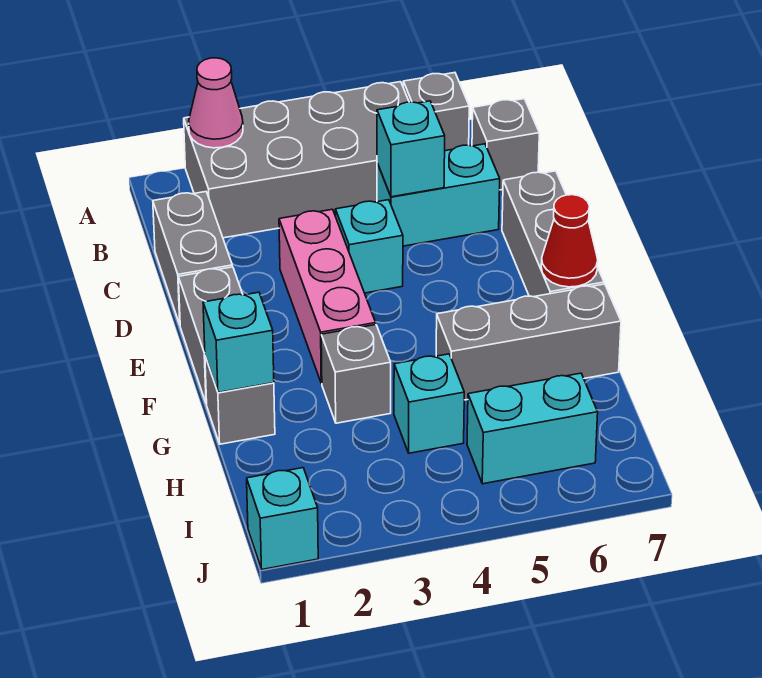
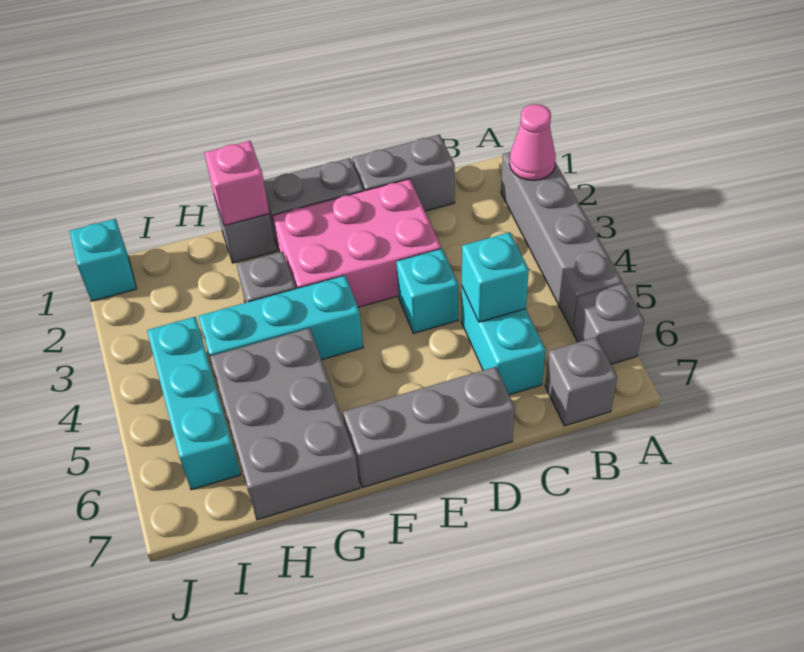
grey 2x4 brick [184,82,409,238] -> grey 1x4 brick [501,152,622,331]
pink 1x3 brick [279,209,376,383] -> pink 2x3 brick [273,179,441,307]
red 1x1 cone [541,195,598,287] -> none
cyan 1x1 brick [203,292,274,393] -> pink 1x1 brick [204,141,269,226]
grey 1x3 brick [436,284,621,400] -> grey 2x3 brick [210,328,360,520]
cyan 1x1 brick [394,354,464,453] -> cyan 1x3 brick [198,276,363,367]
cyan 1x2 brick [467,373,598,484] -> cyan 1x3 brick [147,317,241,490]

